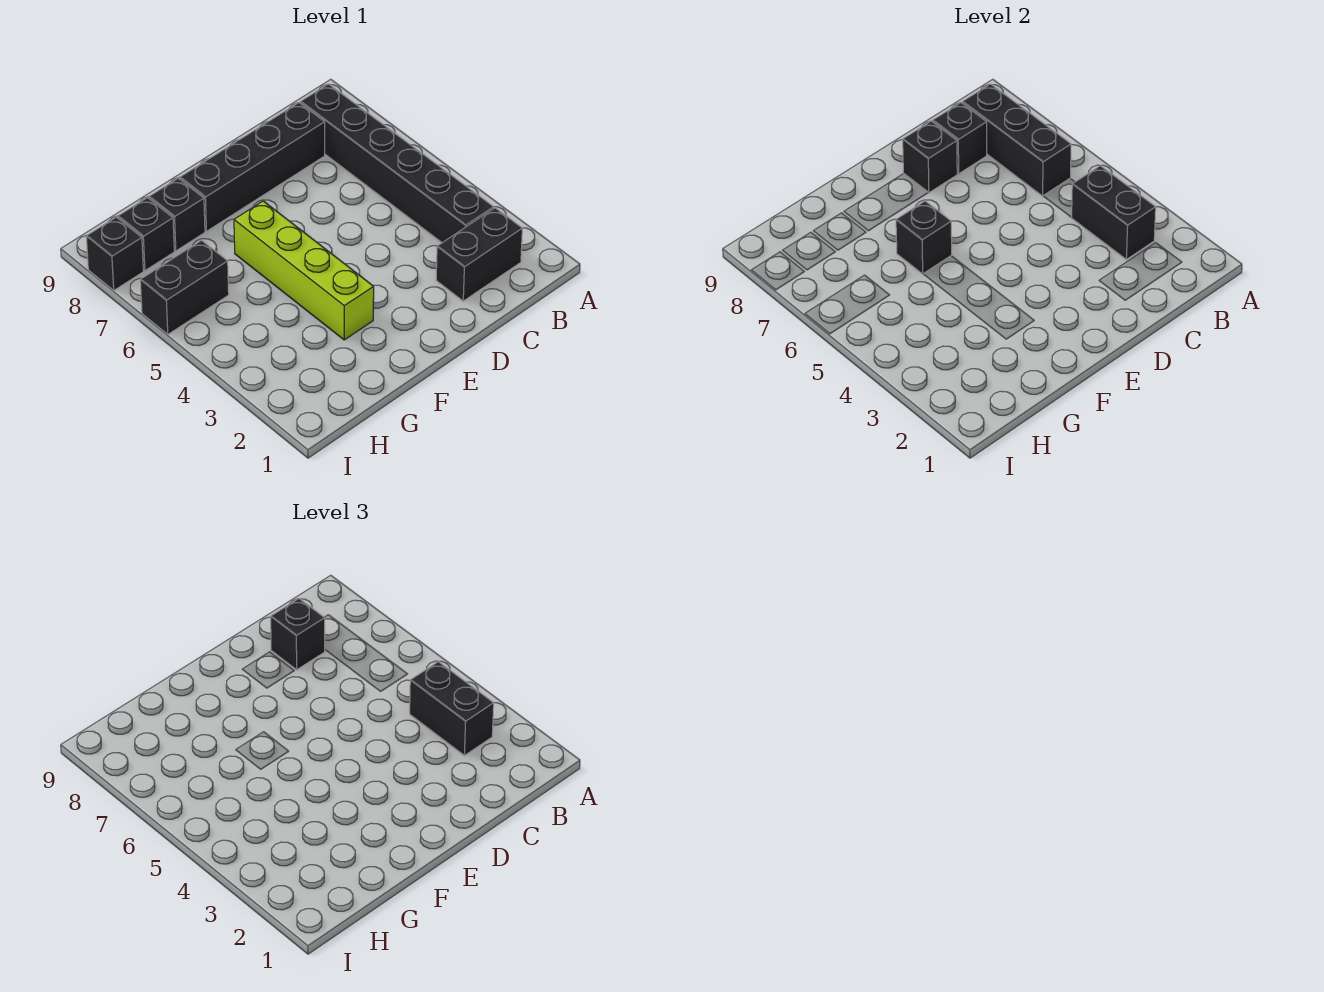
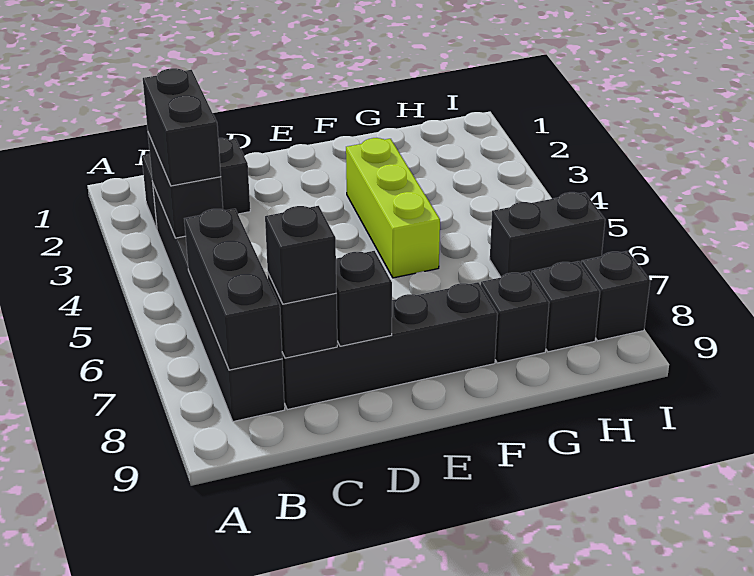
lime 1x4 brick [234,201,374,340] -> lime 1x3 brick [346,138,440,278]
black 1x1 brick [896,201,952,274] -> none

